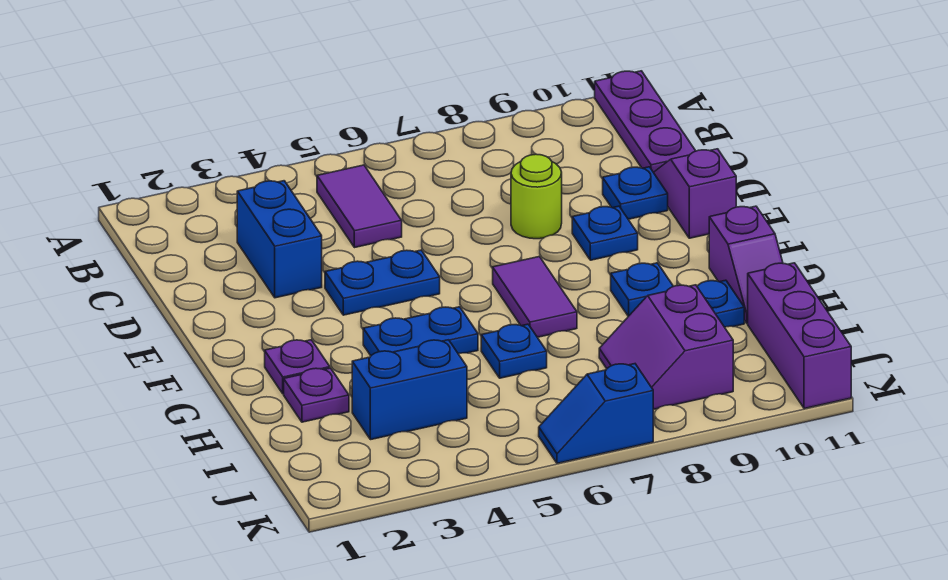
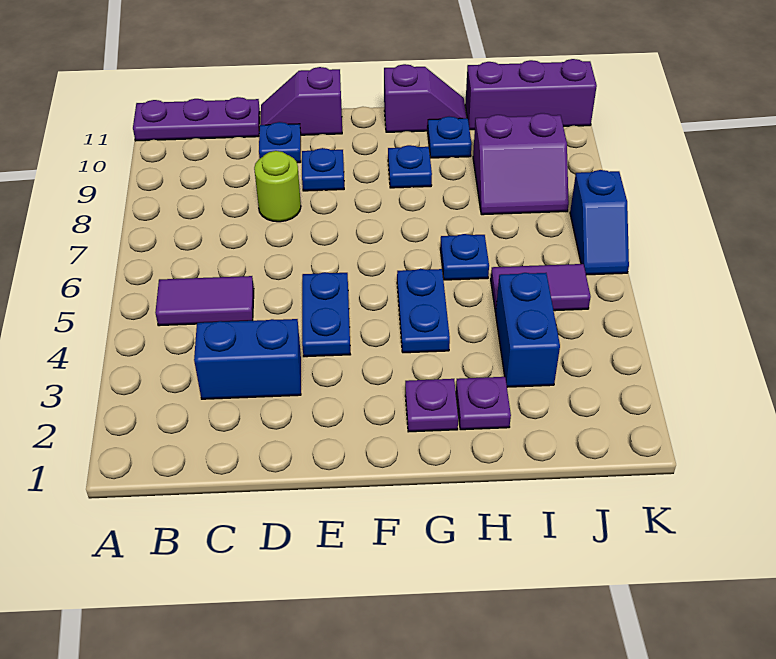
purple 1x2 tile [493,257,577,337] -> purple 1x2 tile moved to [491,264,591,312]

